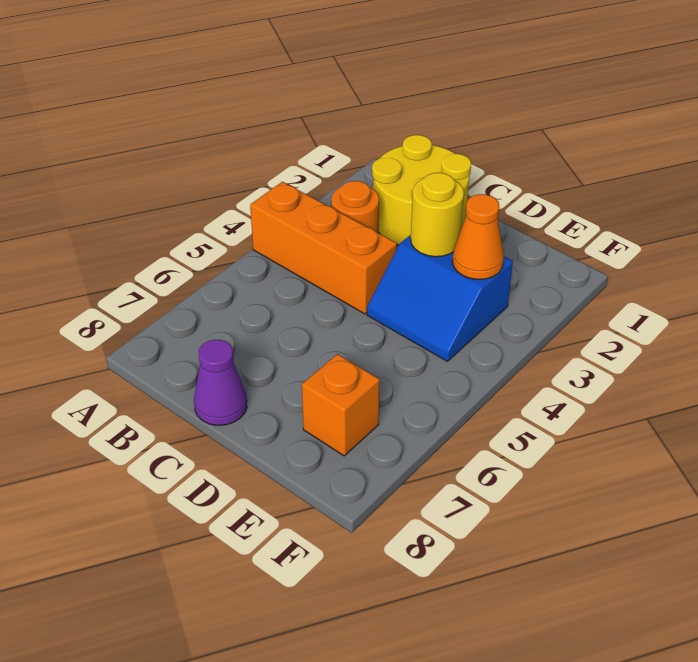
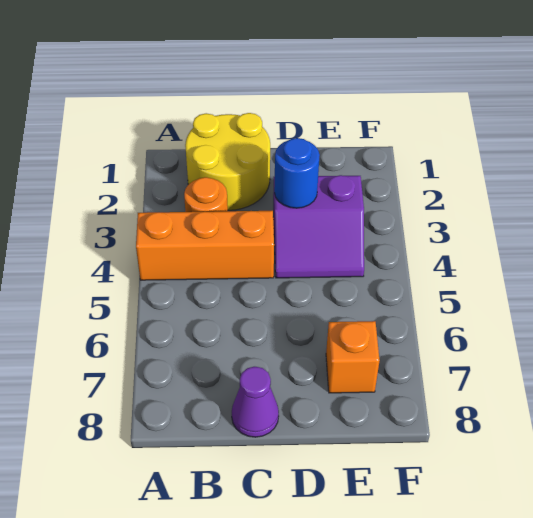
blue 2x2 slope [367,235,513,361] -> purple 2x2 slope [273,175,364,278]
yellow 1x1 round brick [411,173,464,257] -> blue 1x1 round brick [274,138,320,208]
orange 1x1 cone [452,194,504,280] -> none

